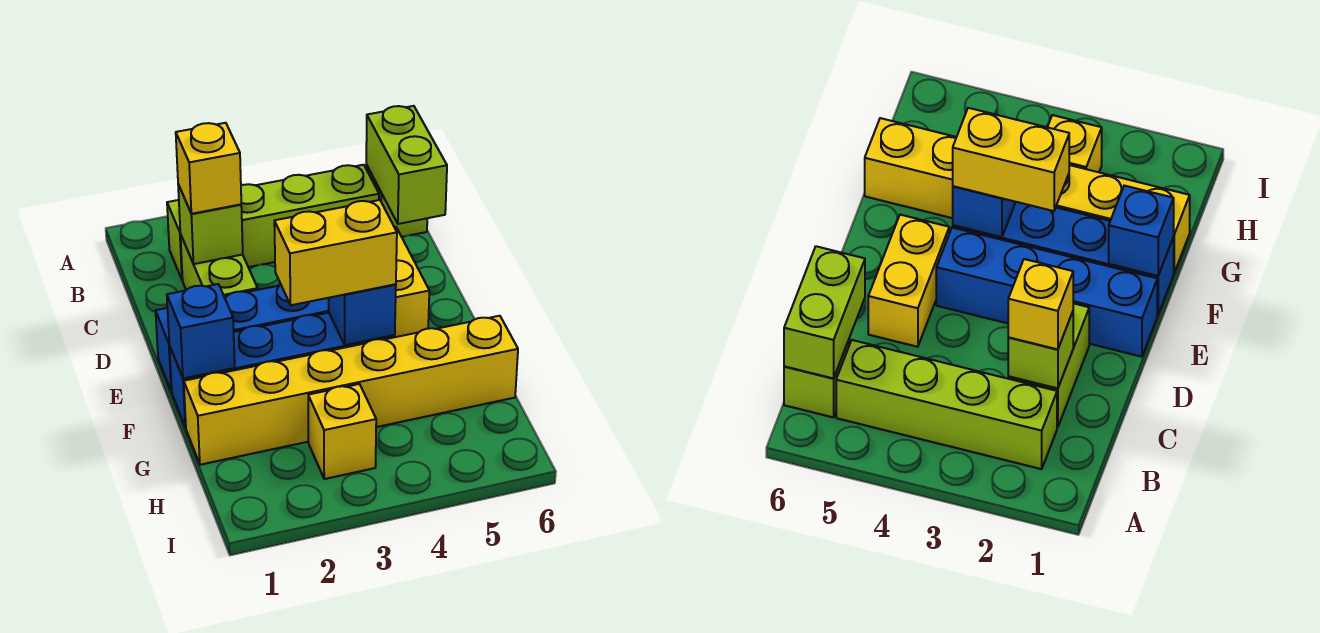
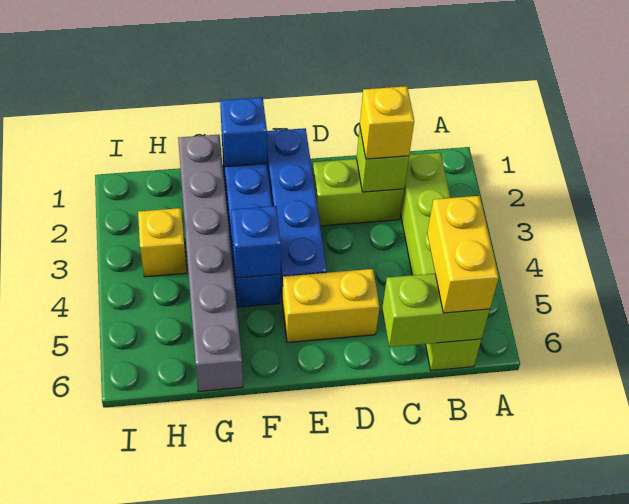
yellow 1x2 brick [274,200,397,305] -> yellow 1x2 brick moved to [427,196,499,313]
yellow 1x6 brick [184,316,518,465] -> grey 1x6 brick [178,135,243,392]

